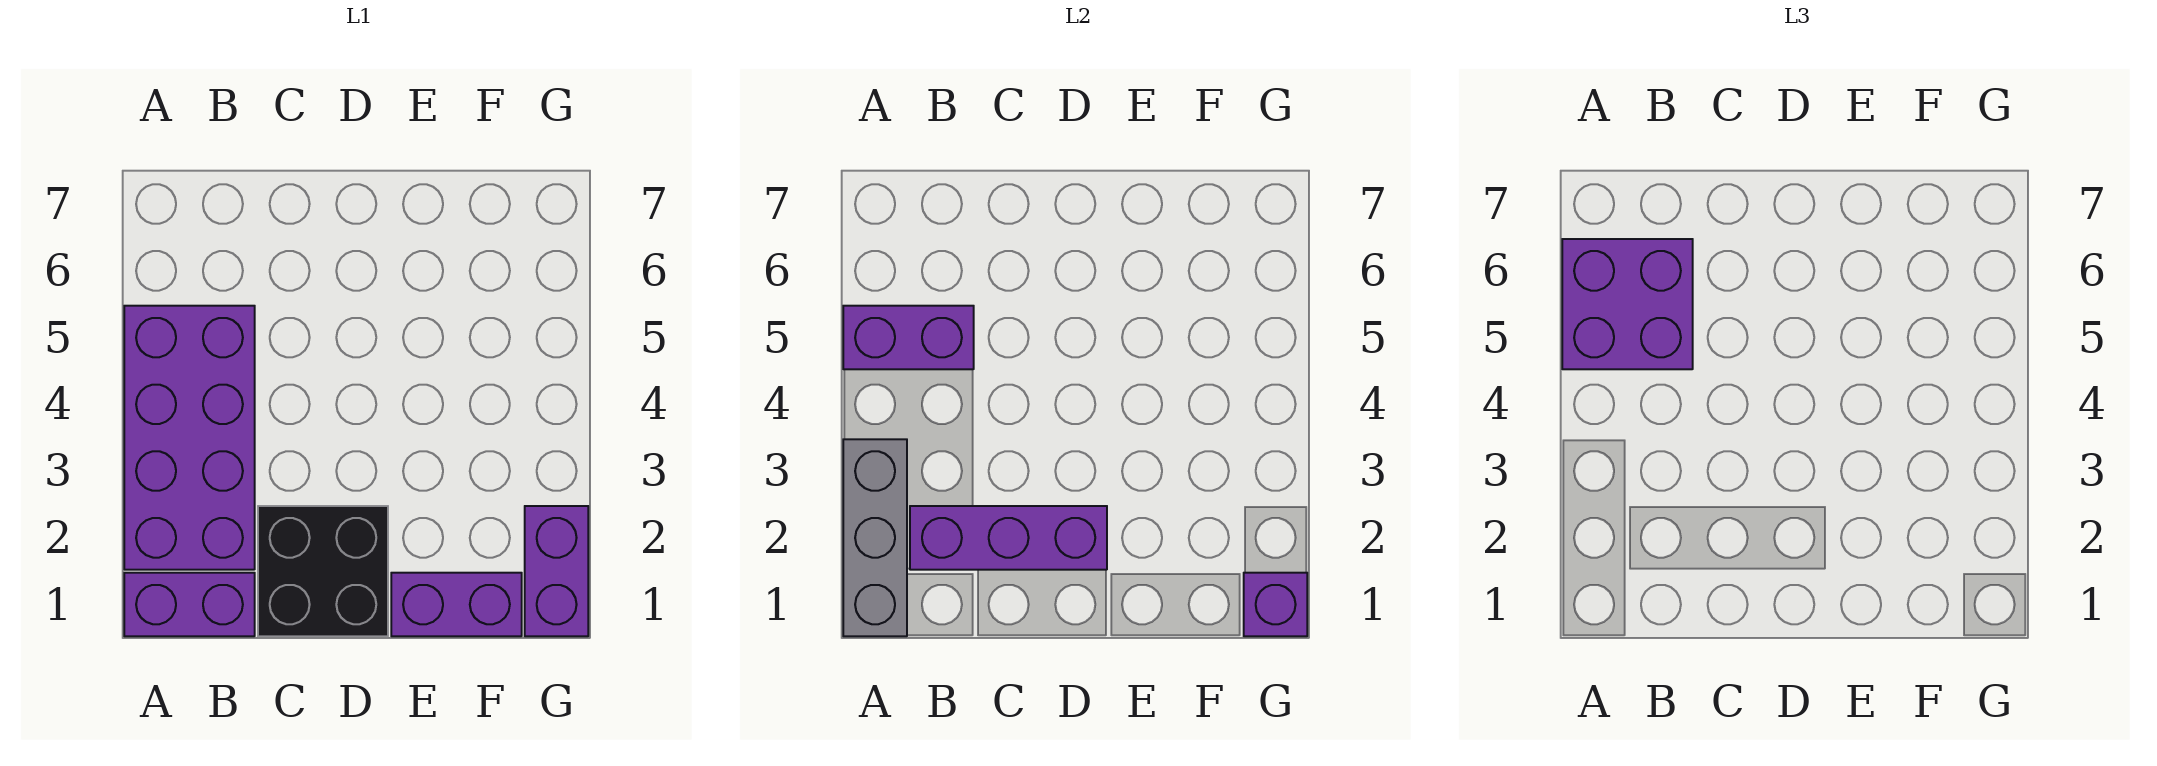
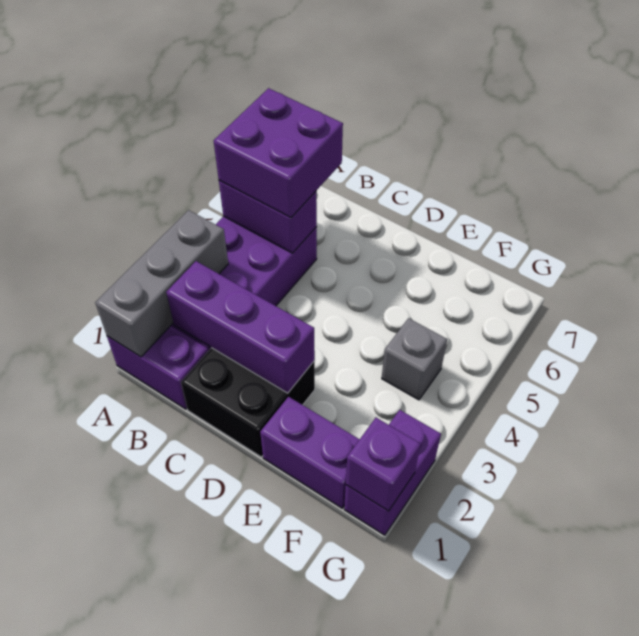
none -> grey 1x1 brick [382,318,447,400]

